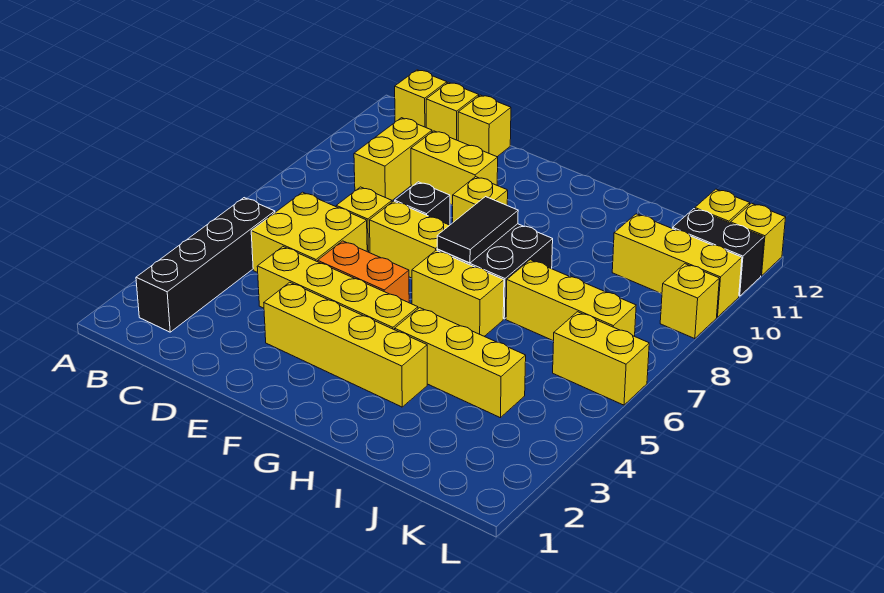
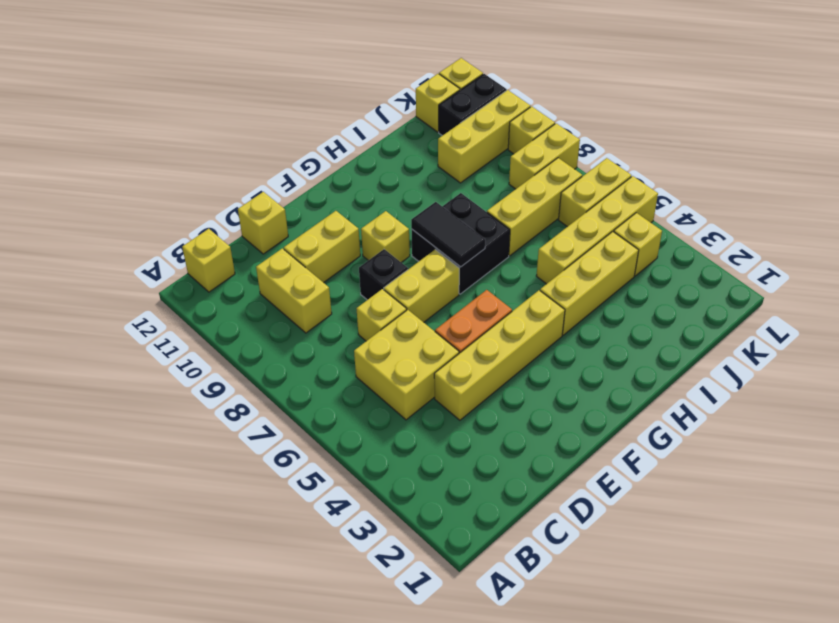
black 1x4 brick [136,198,275,332] -> none
yellow 1x1 brick [426,82,479,141] -> yellow 1x1 brick moved to [614,213,662,276]
yellow 1x4 brick [264,282,427,407] -> yellow 1x4 brick moved to [536,176,658,284]
yellow 1x2 brick [412,250,504,336] -> yellow 1x2 brick moved to [509,123,580,189]

